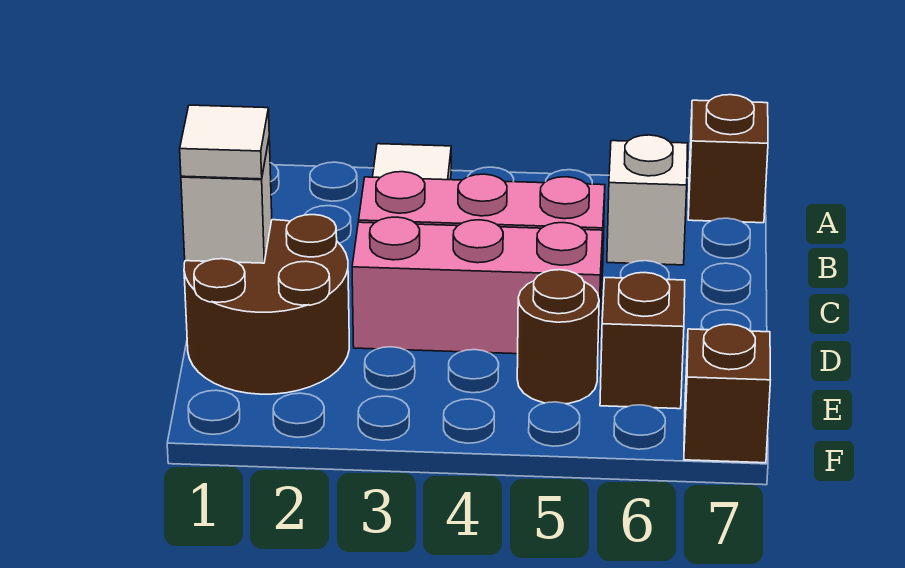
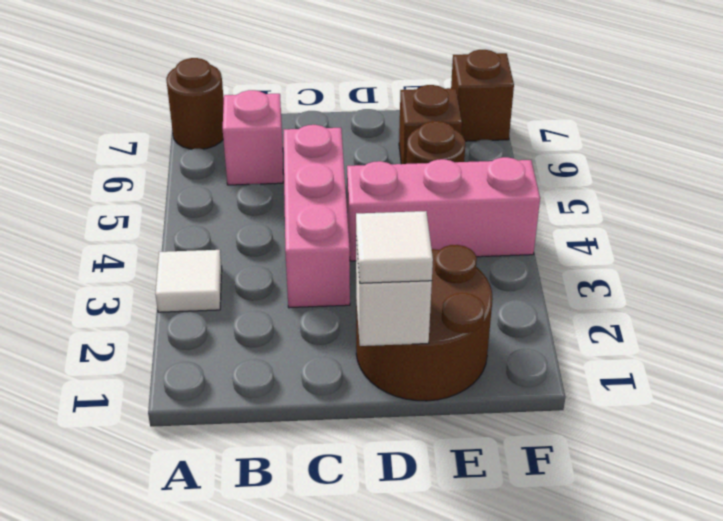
brown 1x1 brick [688,95,768,223] -> brown 1x1 round brick [166,58,224,149]
white 1x1 brick [607,135,688,265] -> pink 1x1 brick [223,90,283,185]
pink 1x3 brick [352,217,603,355] -> pink 1x3 brick turned to [347,157,540,261]

